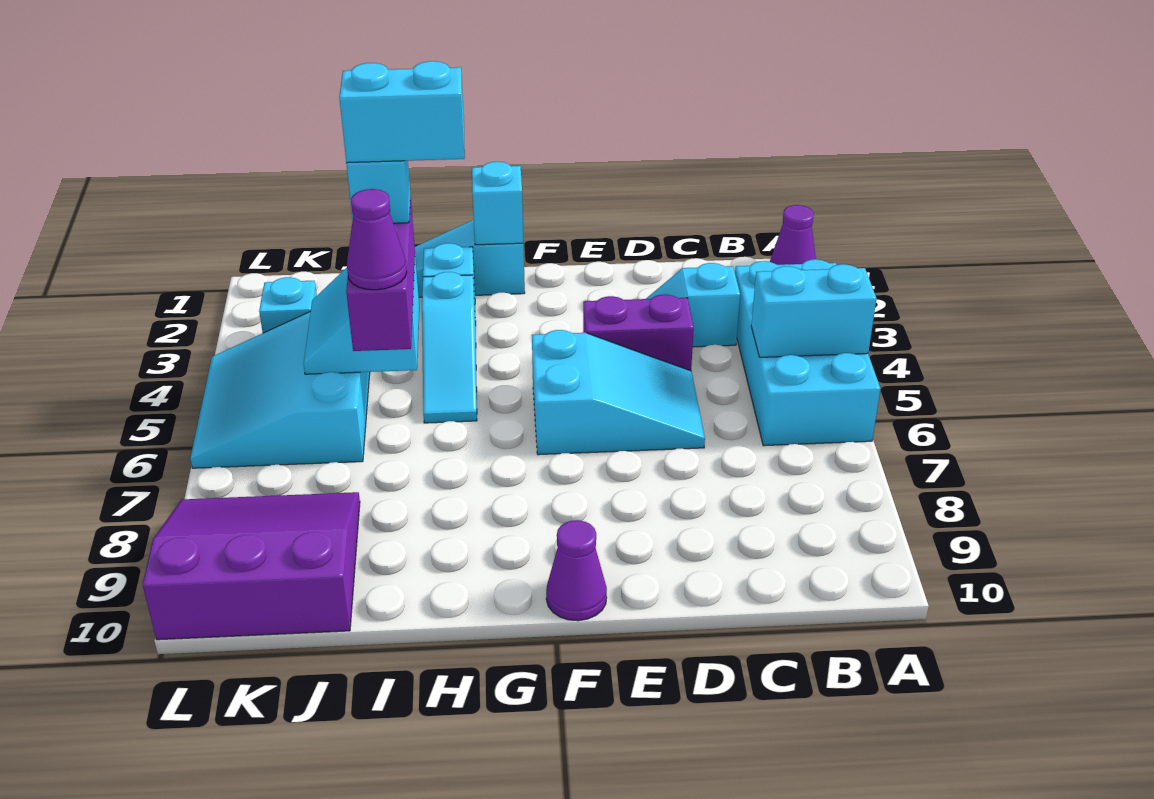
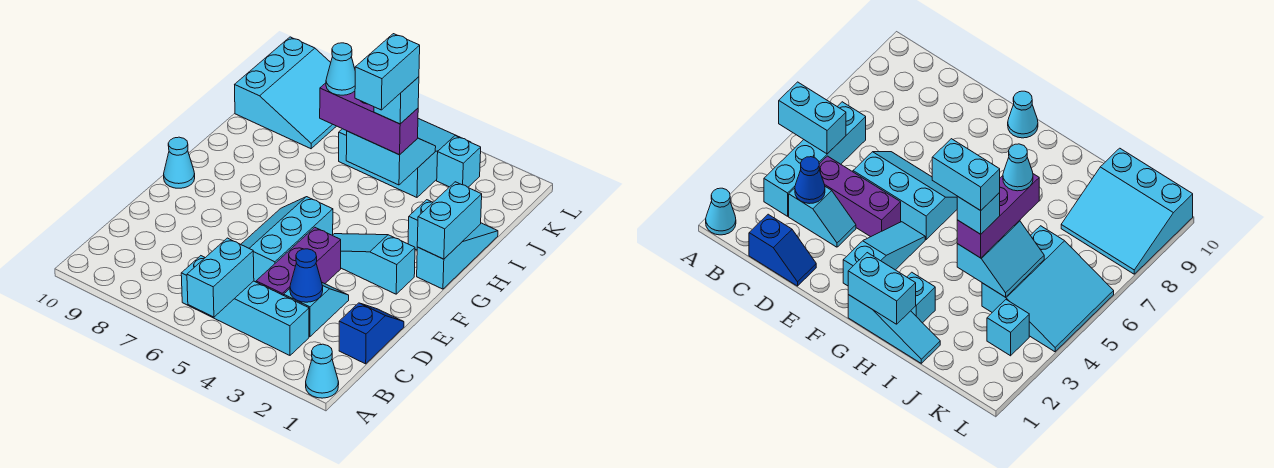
purple 1x1 cone [770,205,816,265] -> cyan 1x1 cone [306,344,339,398]
cyan 2x4 brick [735,259,880,446] -> cyan 1x4 brick [181,256,309,355]
none -> blue 1x2 slope [339,303,404,364]
none -> blue 1x1 cone [290,249,323,302]
purple 1x2 brick [583,294,694,371] -> purple 1x3 brick [256,227,341,295]
cyan 2x3 slope [532,330,705,455] -> cyan 2x3 slope turned to [241,197,333,282]
purple 1x1 cone [546,520,607,621] -> cyan 1x1 cone [164,137,195,188]
cyan 1x1 brick [472,162,523,245] -> cyan 1x2 brick [417,182,482,259]
cyan 1x3 slope [422,272,477,423] -> cyan 1x3 slope moved to [332,234,415,294]
purple 1x1 cone [347,189,407,290] -> cyan 1x1 cone [326,43,355,95]
purple 3x3 slope [143,492,360,640] -> cyan 3x3 slope [235,37,336,149]

